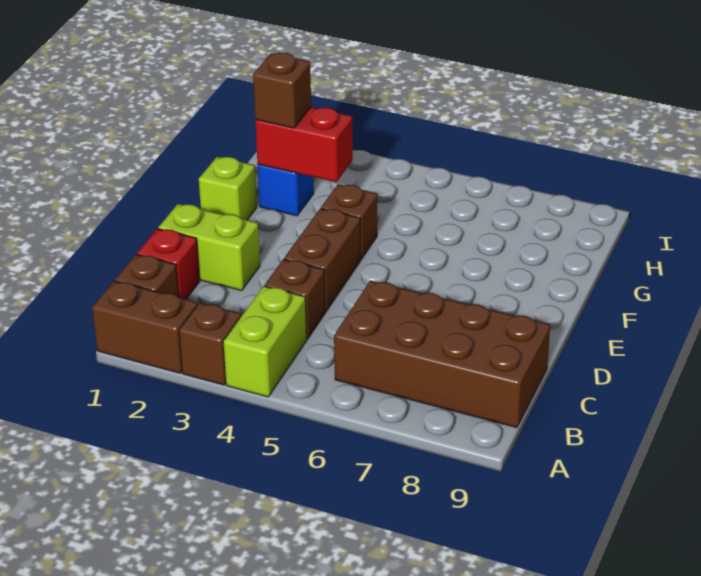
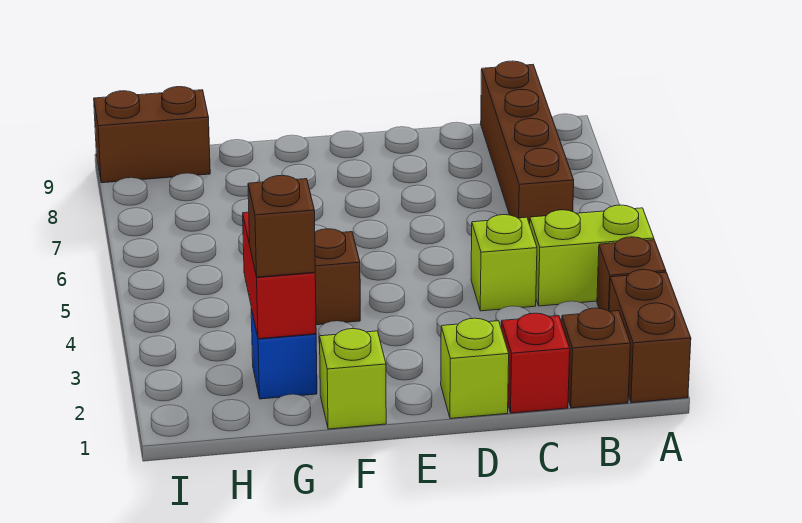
brown 2x4 brick [334,281,550,428] -> brown 1x4 brick [481,61,574,224]
brown 1x1 brick [265,259,325,339] -> lime 1x1 brick [471,215,537,311]
lime 1x2 brick [158,204,260,291] -> lime 1x1 brick [441,318,509,418]
brown 1x2 brick [284,208,361,312] -> brown 1x2 brick moved to [94,87,210,183]

